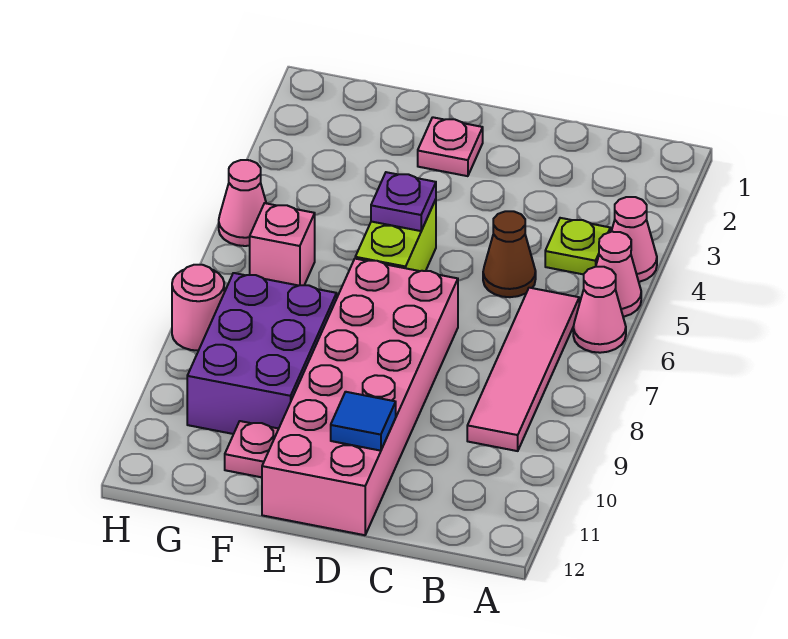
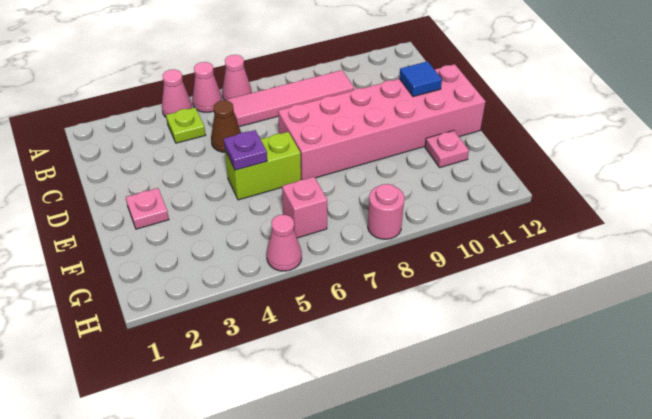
purple 2x3 brick [187,273,337,434] -> none

